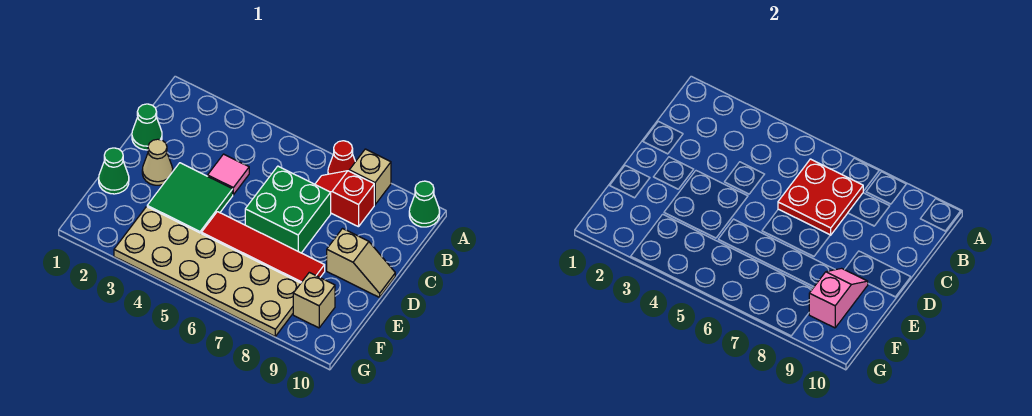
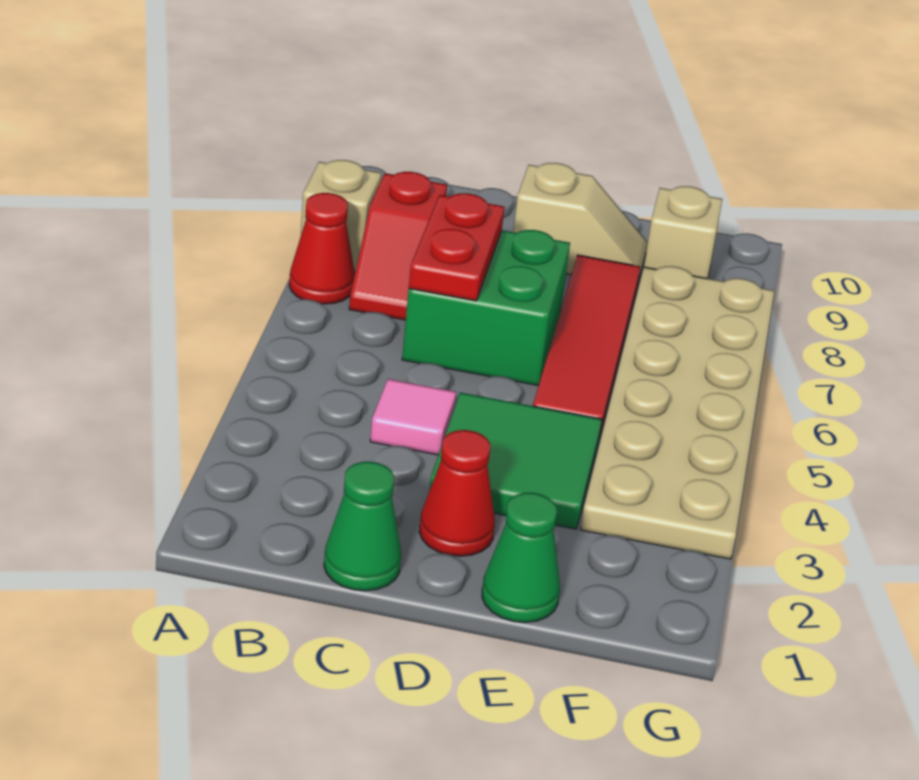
green 1x1 cone [409,181,440,227] -> none
red 2x2 plate [778,159,863,235] -> red 1x2 plate [409,193,504,301]
tan 1x1 cone [142,139,173,185] -> red 1x1 cone [419,430,495,556]
tan 1x2 slope [327,229,395,297] -> tan 1x2 slope turned to [513,163,647,283]
pink 1x2 slope [809,268,868,328] -> none

